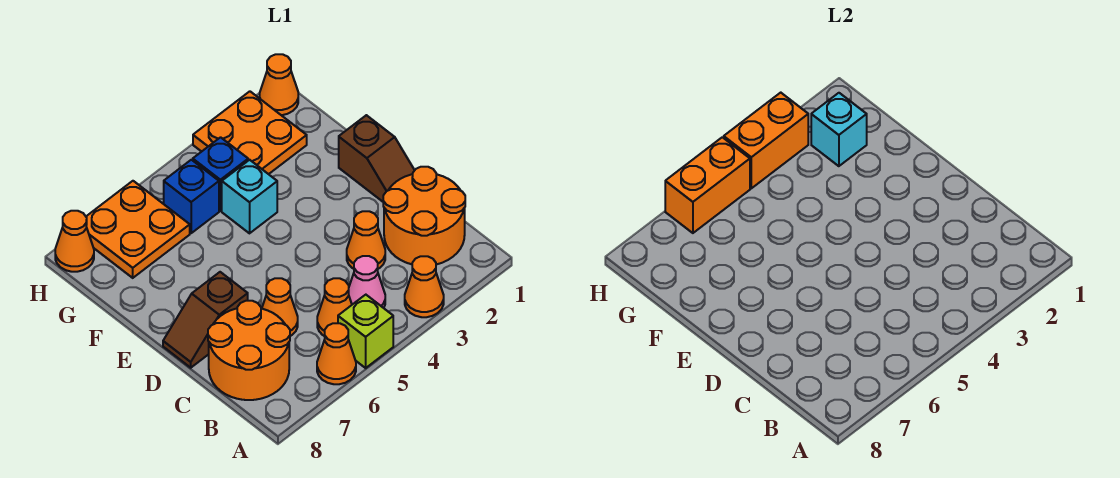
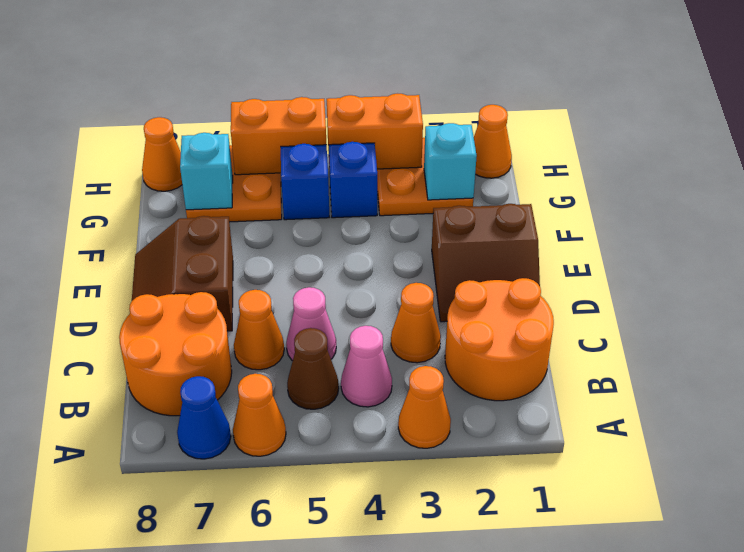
lime 1x1 brick [338,295,393,368] -> none
none -> blue 1x1 cone [177,376,231,459]
orange 1x1 cone [317,278,352,336] -> brown 1x1 cone [287,328,339,409]
none -> pink 1x1 cone [286,287,336,361]
brown 1x2 slope [339,115,415,202] -> brown 2x2 slope [432,204,540,322]
brown 1x2 slope [163,272,248,368] -> brown 2x2 slope [132,216,233,331]
cyan 1x1 brick [222,160,277,233] -> cyan 1x1 brick moved to [180,133,233,210]

